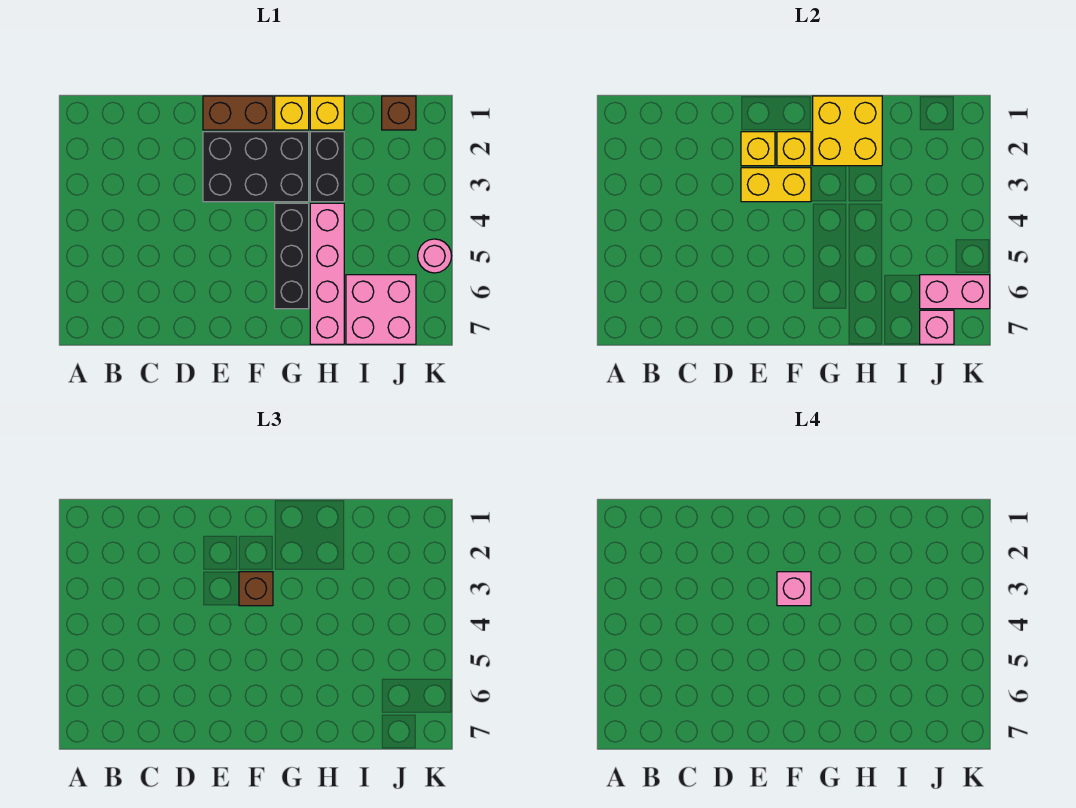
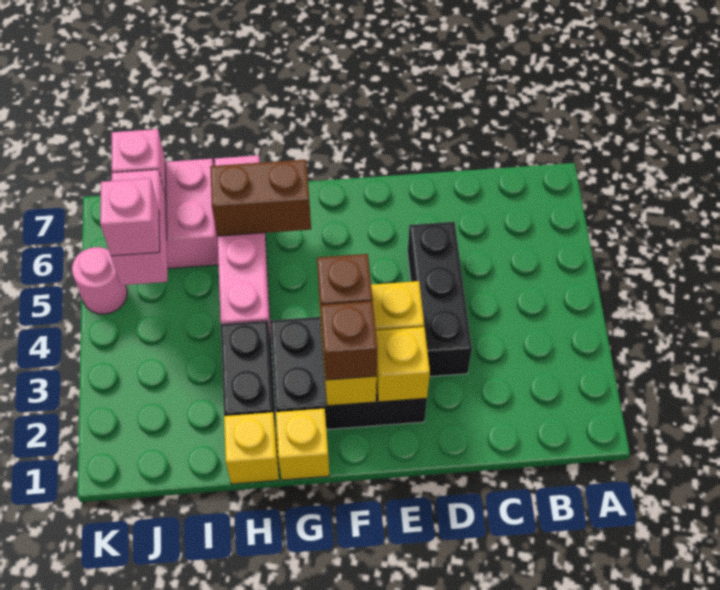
brown 1x2 brick [203,96,273,130] -> brown 1x2 brick moved to [210,160,311,236]
pink 1x1 brick [777,572,811,606] -> pink 1x1 brick moved to [100,178,160,256]
yellow 2x2 brick [813,96,882,166] -> none
black 1x3 brick [275,203,309,309] -> black 1x3 brick moved to [408,222,472,376]
brown 1x1 brick [382,96,416,130] -> brown 1x1 brick moved to [321,301,377,380]
pink 1x2 brick [920,275,990,309] -> pink 1x2 brick turned to [111,170,167,285]

